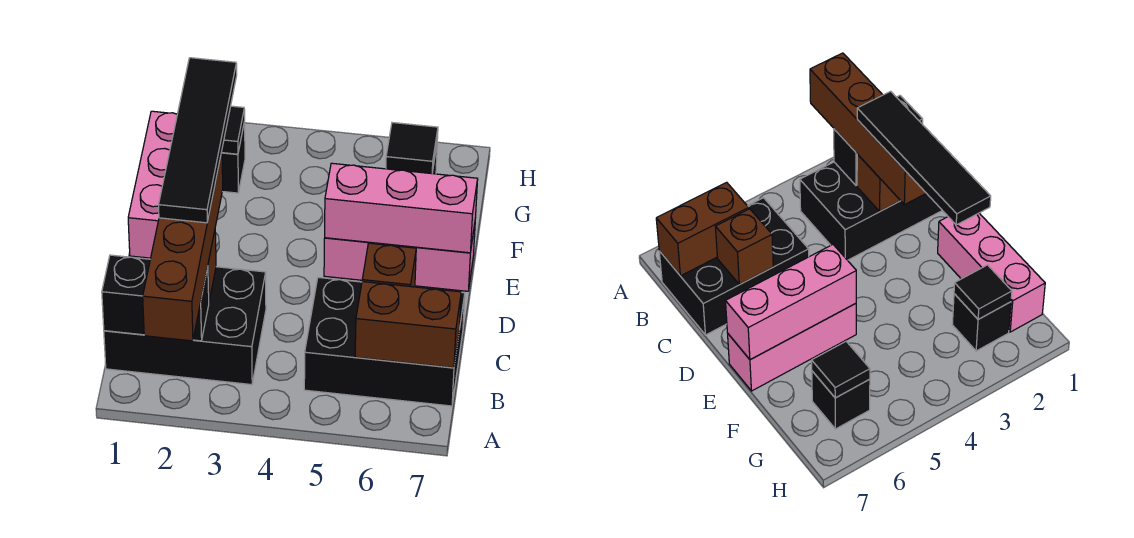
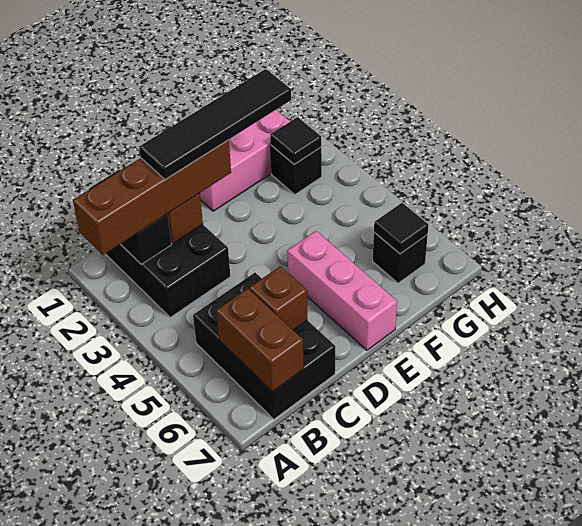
pink 1x3 brick [325,163,478,253] -> none

